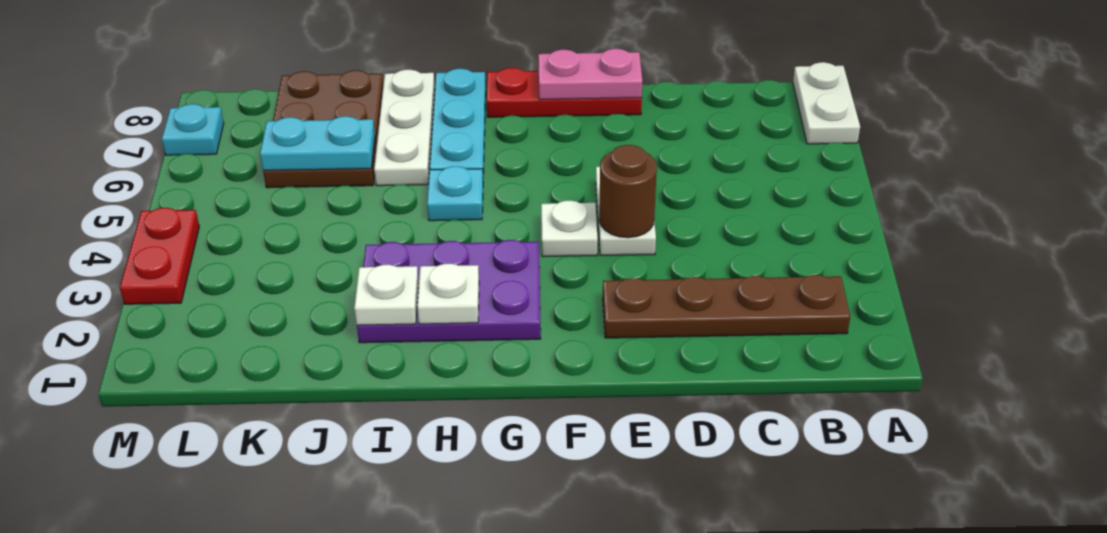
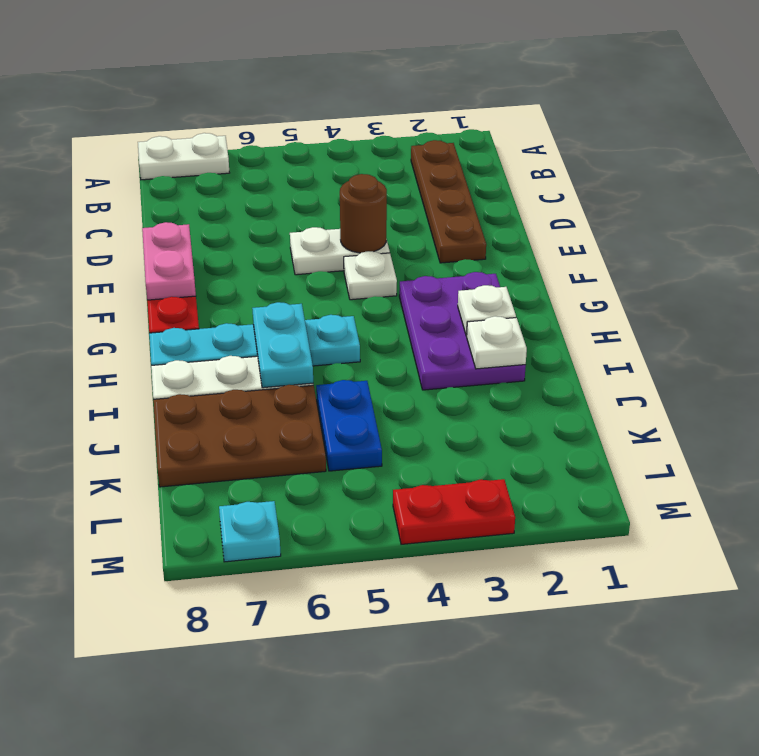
none -> blue 1x2 plate [316,380,382,471]
cyan 1x2 plate [260,116,375,170] -> cyan 1x2 plate moved to [252,302,313,388]

